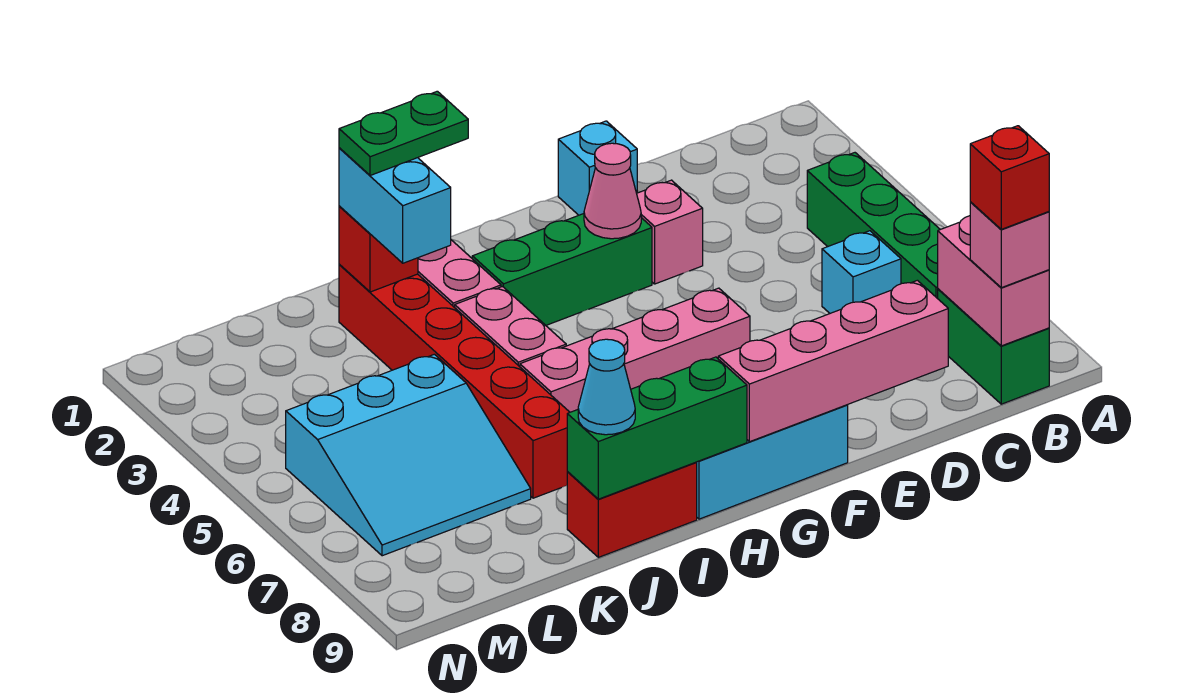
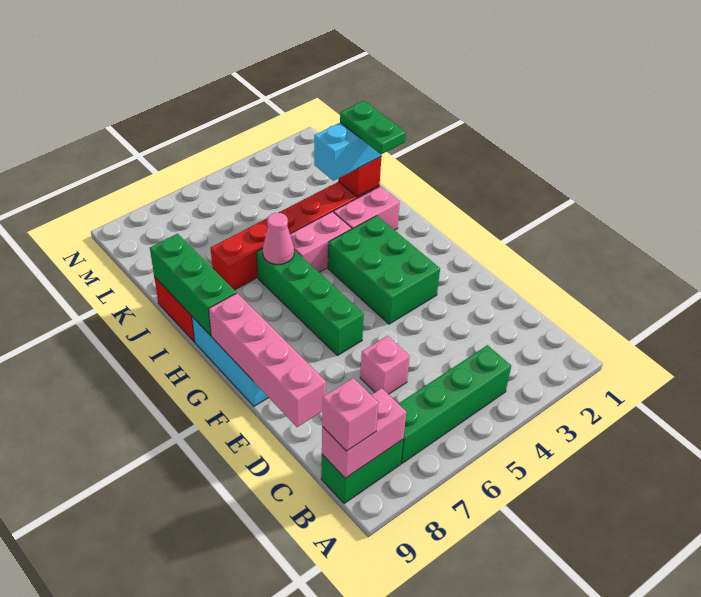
red 1x1 brick [970,126,1049,229] -> none
cyan 1x1 brick [822,231,901,313] -> none
cyan 1x1 brick [558,121,637,215] -> none
pink 1x1 brick [637,180,703,284] -> pink 1x1 brick moved to [360,336,410,394]
green 1x3 brick [472,214,652,325] -> green 2x3 brick [328,216,440,324]
pink 1x1 cone [584,143,641,239] -> pink 1x1 cone moved to [263,213,294,265]
pink 1x4 brick [520,288,750,412] -> green 1x4 brick [257,249,364,356]
cyan 1x1 cone [578,339,635,435] -> none
cyan 3x3 slope [286,354,531,556] -> none

